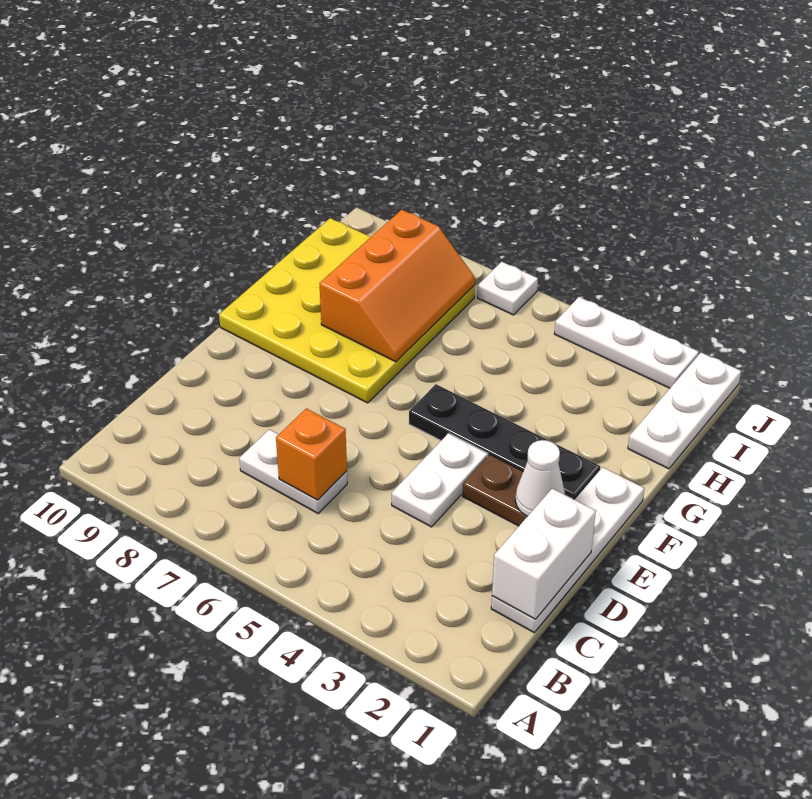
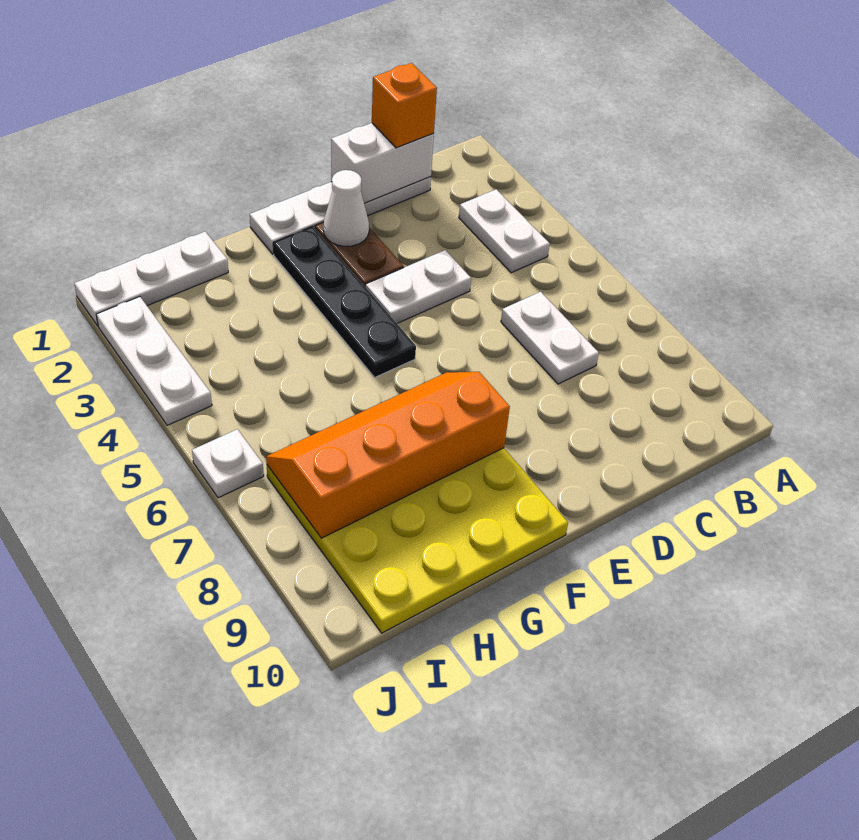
none -> white 1x2 plate [459,189,550,273]
orange 1x1 brick [276,408,347,500] -> orange 1x1 brick moved to [372,63,437,148]
orange 2x3 slope [320,210,475,362] -> orange 2x4 slope [266,372,510,538]

